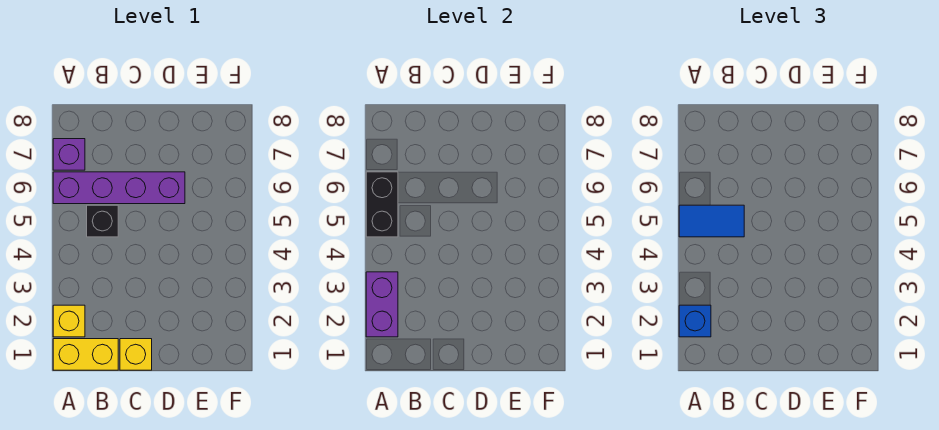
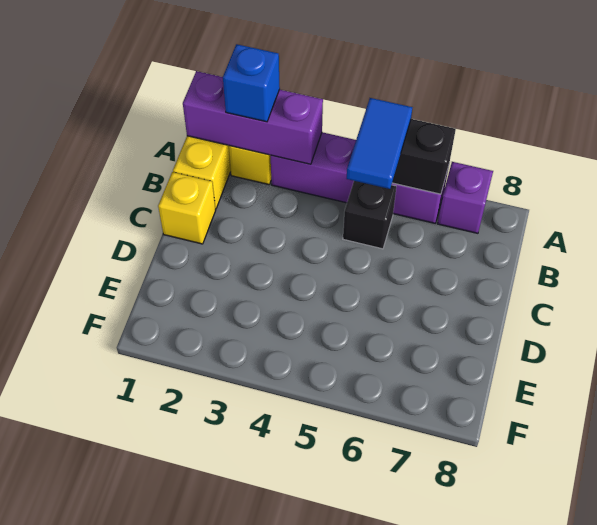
purple 1x2 brick [366,272,398,337] -> purple 1x3 brick [183,71,323,164]
purple 1x4 brick [53,172,185,204] -> purple 1x4 brick turned to [271,132,449,223]

